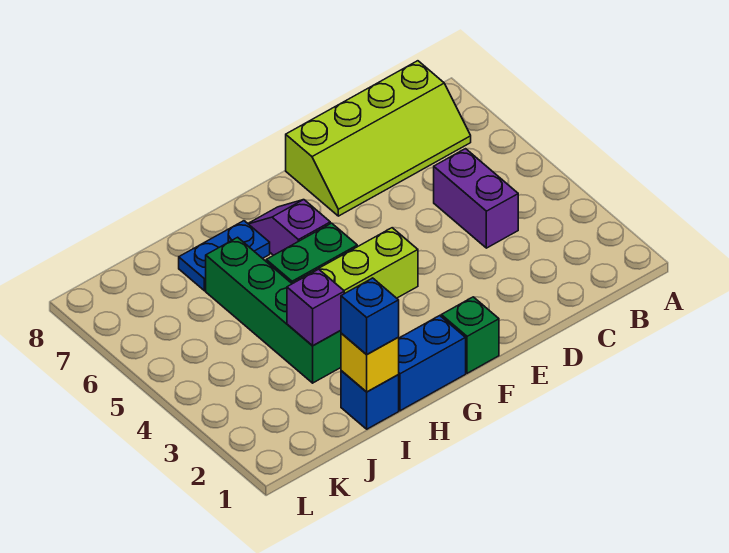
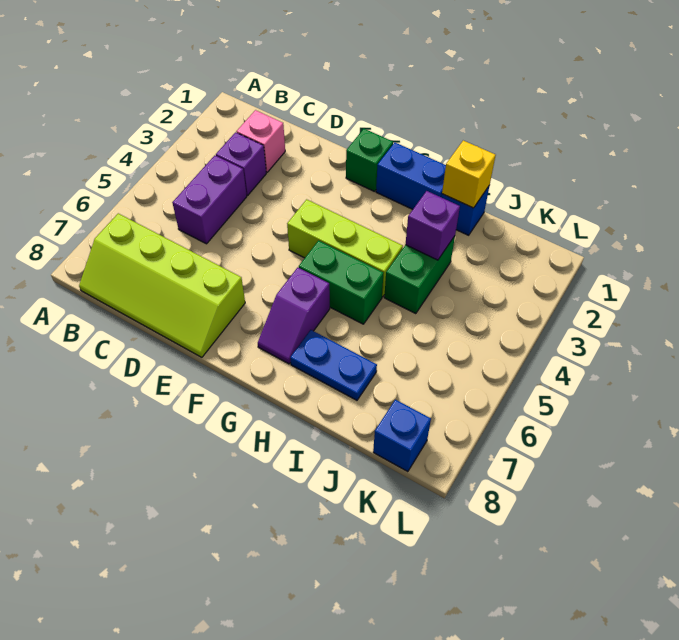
lime 2x4 slope [286,61,471,216] -> lime 2x4 slope turned to [79,213,245,357]
none -> pink 1x1 brick [236,110,285,172]
none -> purple 1x1 brick [216,132,266,195]
blue 1x1 brick [341,278,399,355] -> blue 1x1 brick moved to [373,400,431,472]
green 1x4 brick [206,237,341,383] -> green 1x2 brick [384,236,455,314]

